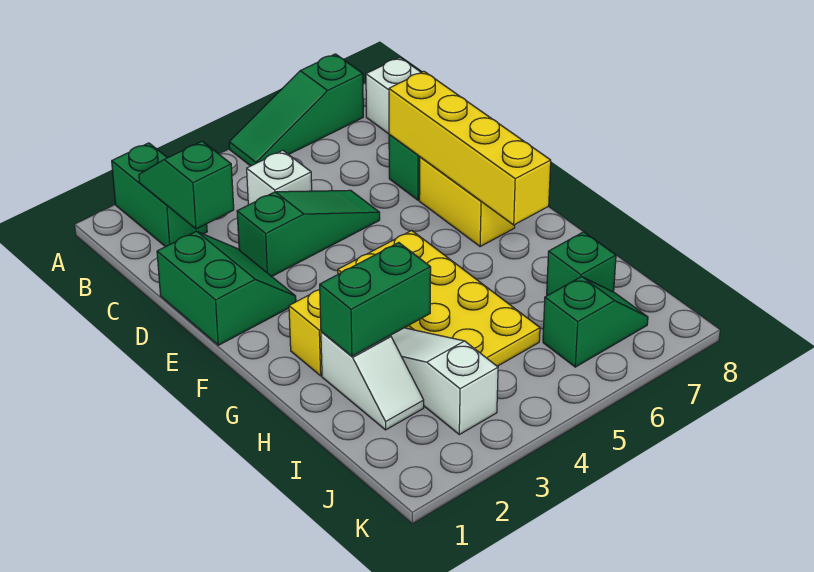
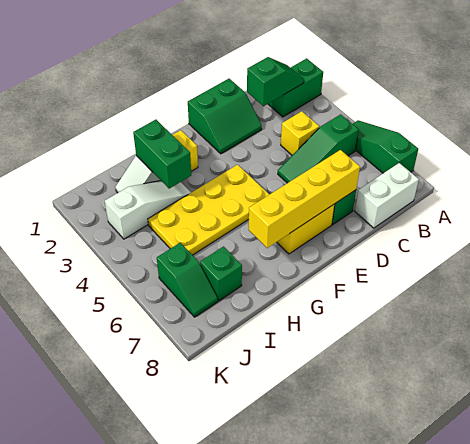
white 1x1 brick [247,150,312,205] -> yellow 1x1 brick [281,111,319,155]
green 1x3 slope [237,190,380,276] -> green 1x3 slope turned to [278,114,359,183]

